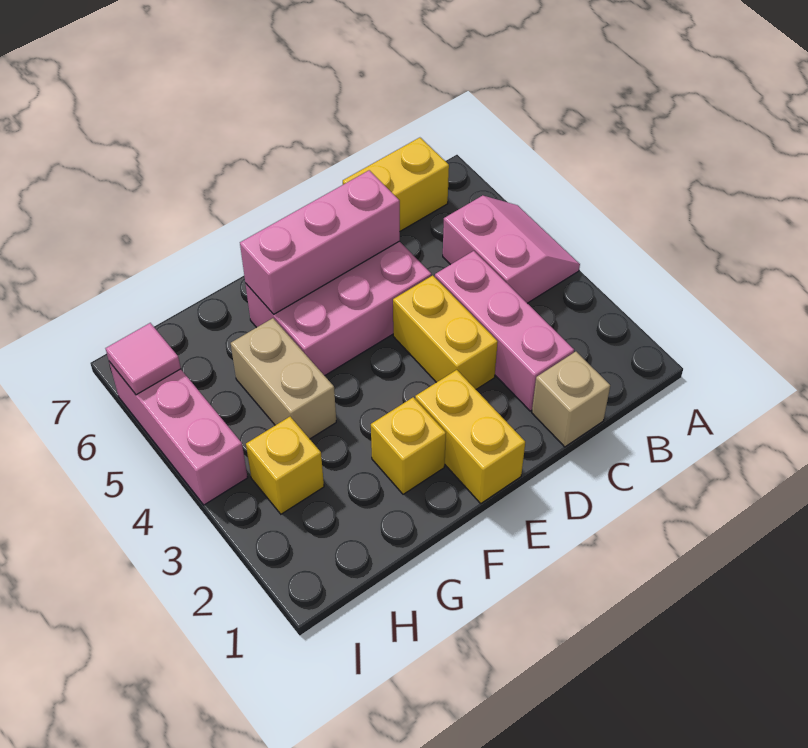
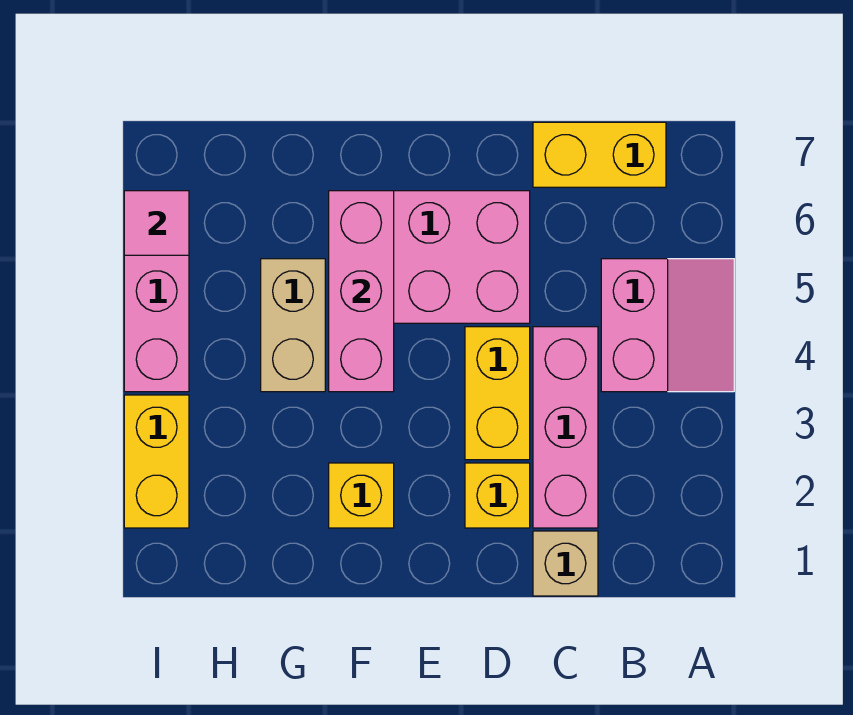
pink 1x3 brick [240,170,400,314] -> pink 1x3 brick turned to [329,191,394,392]
yellow 1x2 brick [415,370,525,503] -> yellow 1x2 brick moved to [124,395,189,528]
yellow 1x1 brick [246,417,324,514] -> yellow 1x1 brick moved to [465,463,530,528]

